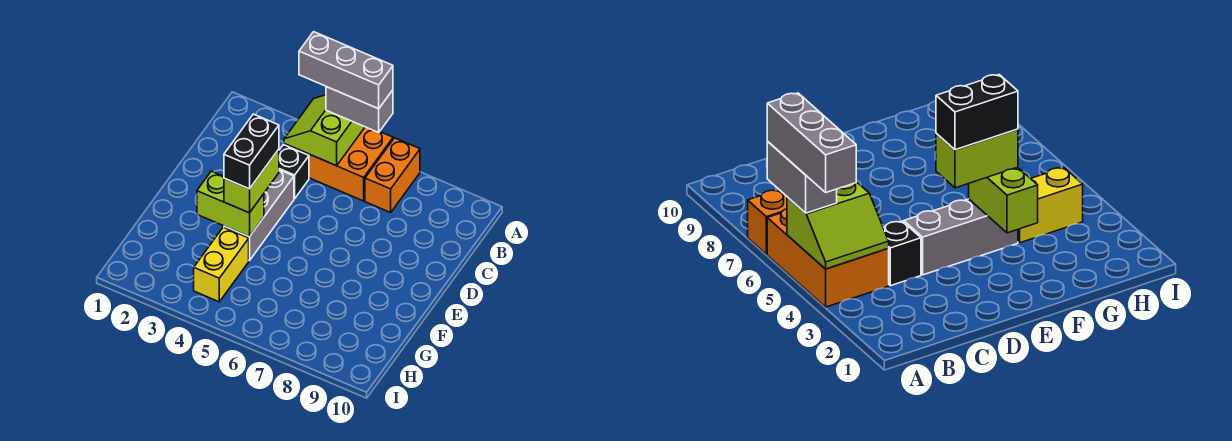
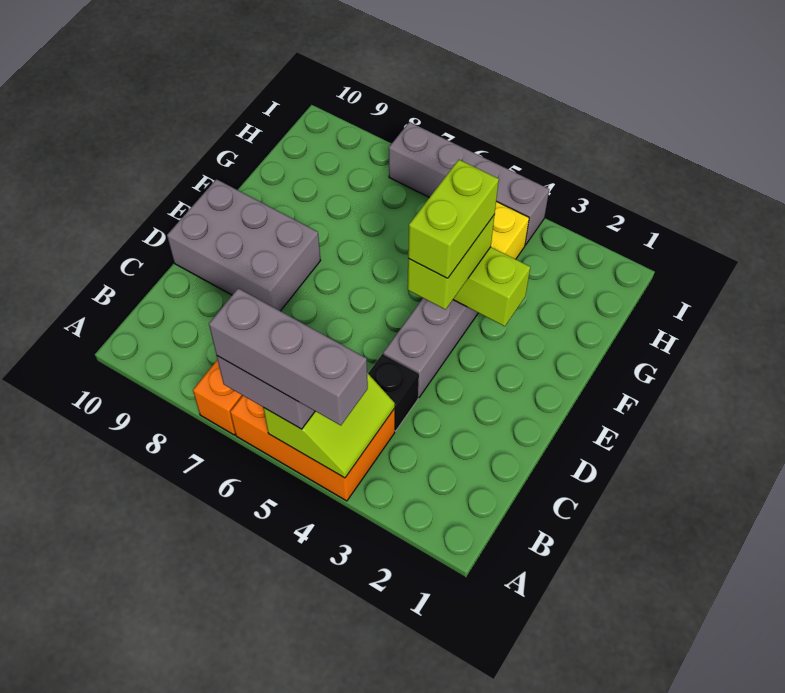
none -> grey 2x3 brick [167,179,321,311]
black 1x2 brick [224,114,279,189] -> lime 1x2 brick [408,160,499,278]
none -> grey 1x4 brick [389,122,549,245]

